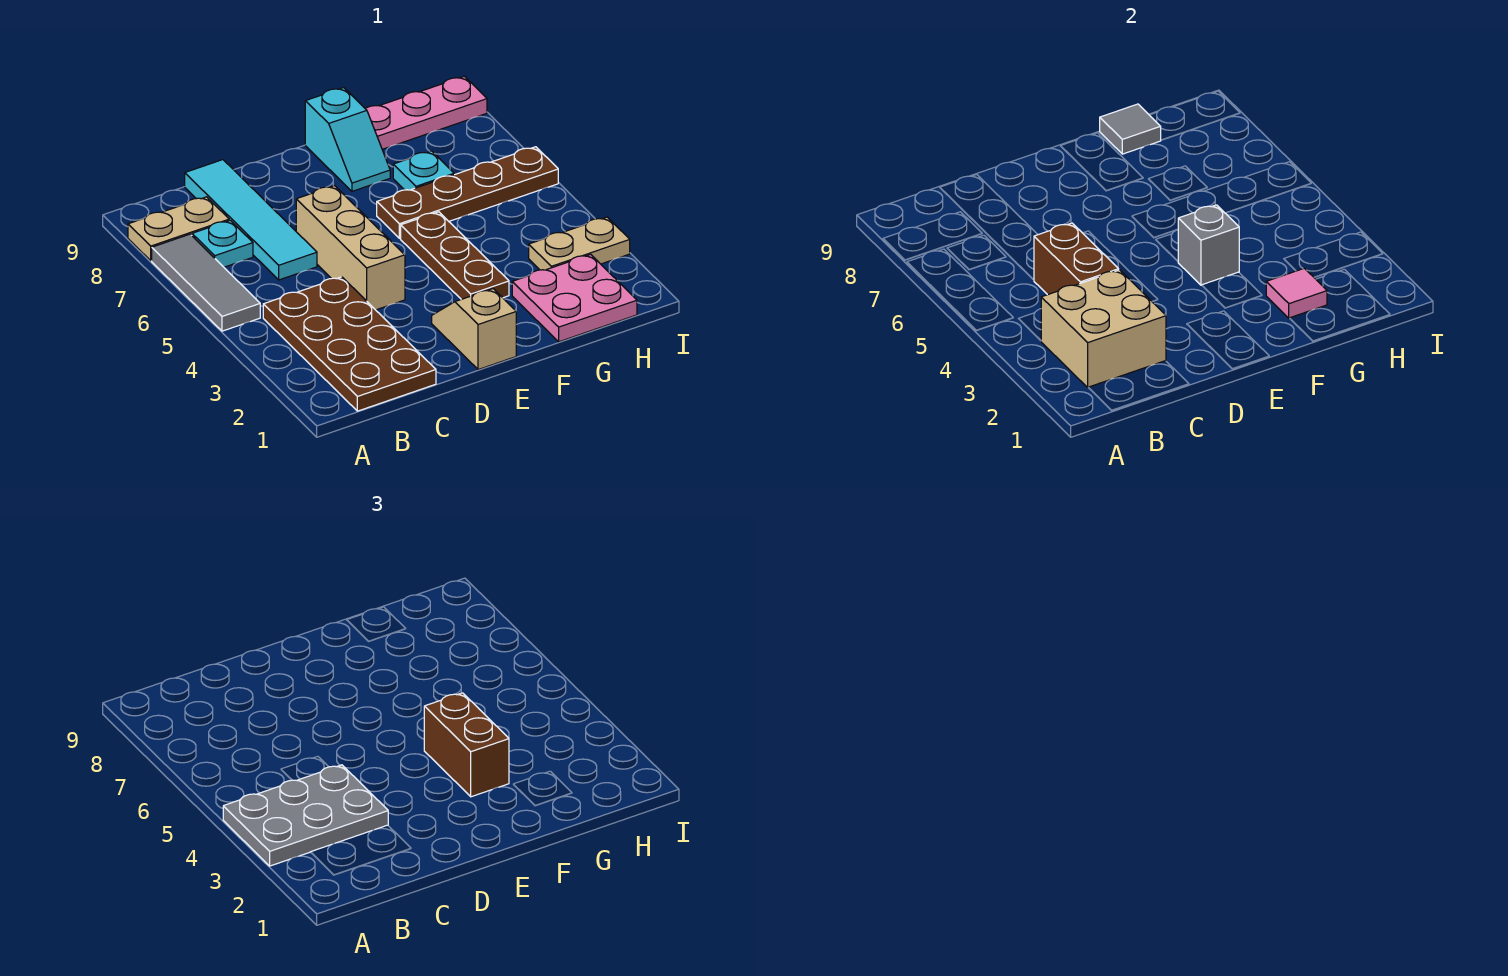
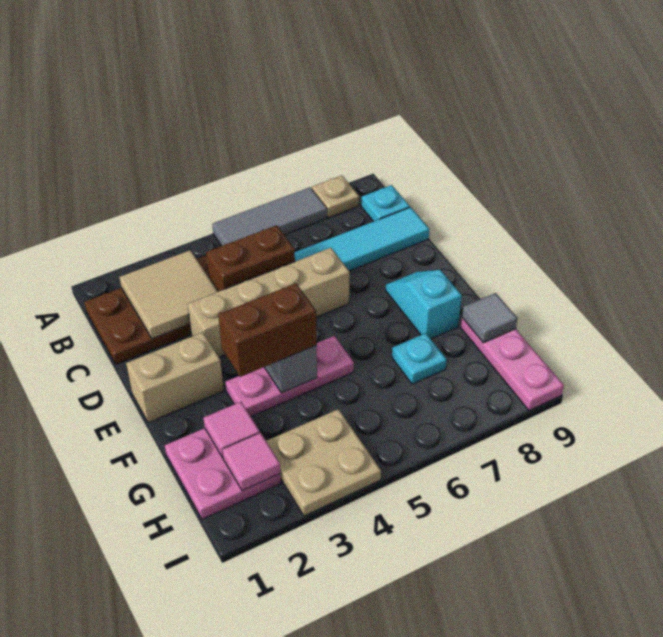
grey 2x3 plate [223,765,388,866] -> none
tan 1x2 plate [128,197,229,261] -> tan 1x1 plate [312,176,359,218]
tan 2x2 brick [1041,270,1166,387] -> tan 2x2 tile [119,250,218,339]
cyan 1x1 plate [192,220,253,267] -> cyan 1x1 plate moved to [361,185,410,222]
tan 1x3 brick [296,186,405,310] -> tan 1x4 brick [187,248,350,357]
tan 1x2 slope [432,289,516,370] -> tan 1x2 brick [126,332,224,423]
brown 1x3 plate [401,212,509,299] -> pink 1x3 plate [225,336,354,416]
brown 1x4 plate [377,147,558,238] -> none
cyan 1x2 slope [305,88,390,191] -> cyan 1x2 slope turned to [386,270,462,339]
none -> pink 1x1 tile [222,433,281,491]
tan 1x2 plate [529,217,630,270] -> tan 2x2 plate [266,409,381,516]

